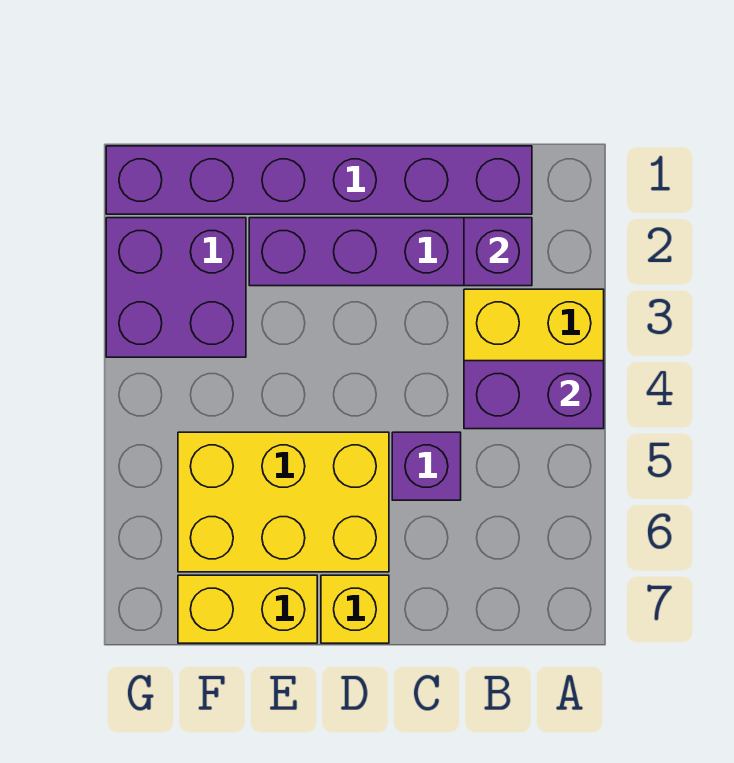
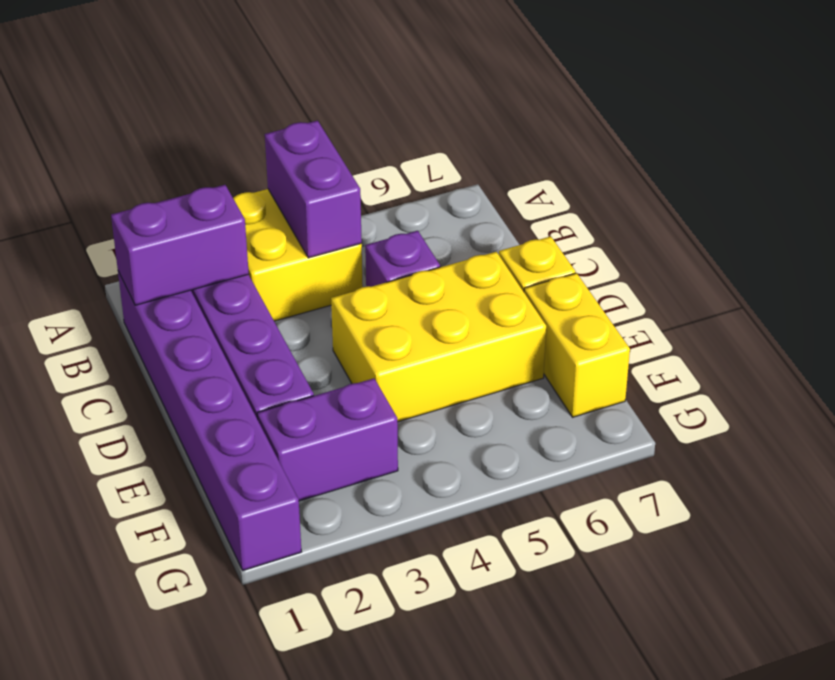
purple 1x1 brick [464,218,532,286] -> purple 1x2 brick [111,185,249,305]
yellow 2x3 brick [178,432,389,572] -> yellow 2x3 brick turned to [331,252,546,422]
purple 2x2 brick [106,218,246,357] -> purple 1x2 brick [257,378,398,501]

